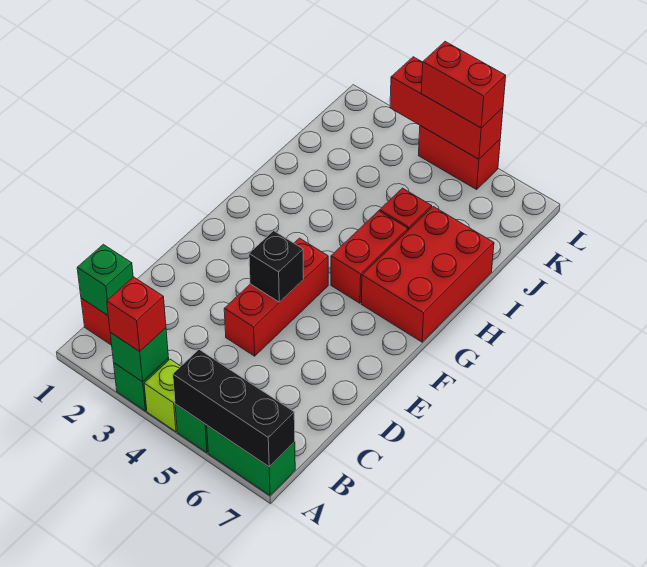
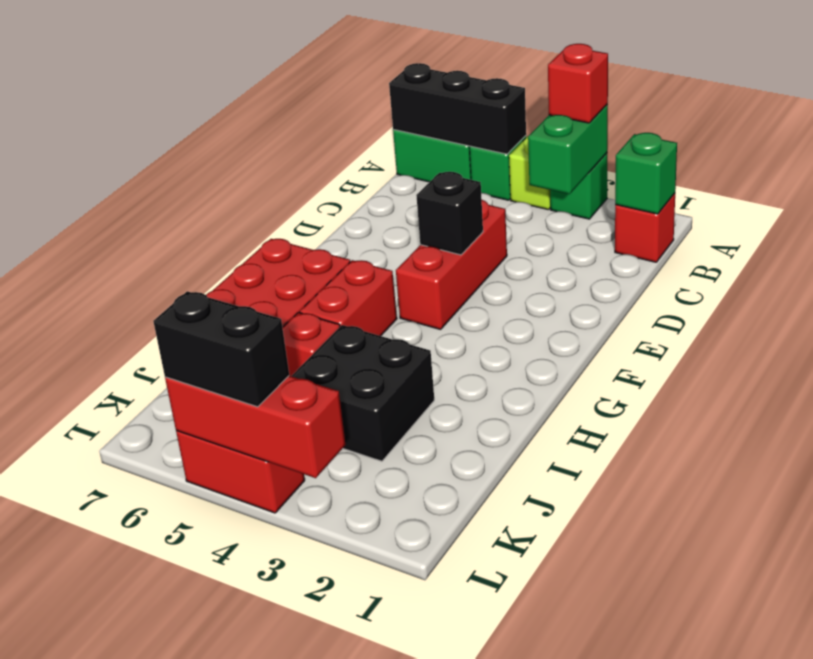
green 1x1 brick [110,328,168,382] -> green 1x2 brick [528,104,608,194]
none -> black 2x2 brick [292,325,434,461]
red 1x2 brick [421,42,506,128] -> black 1x2 brick [153,291,289,407]

